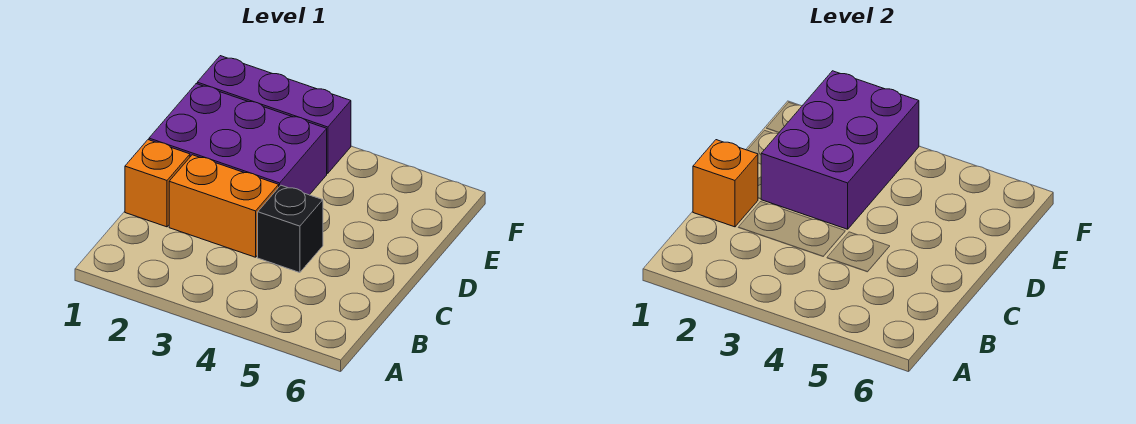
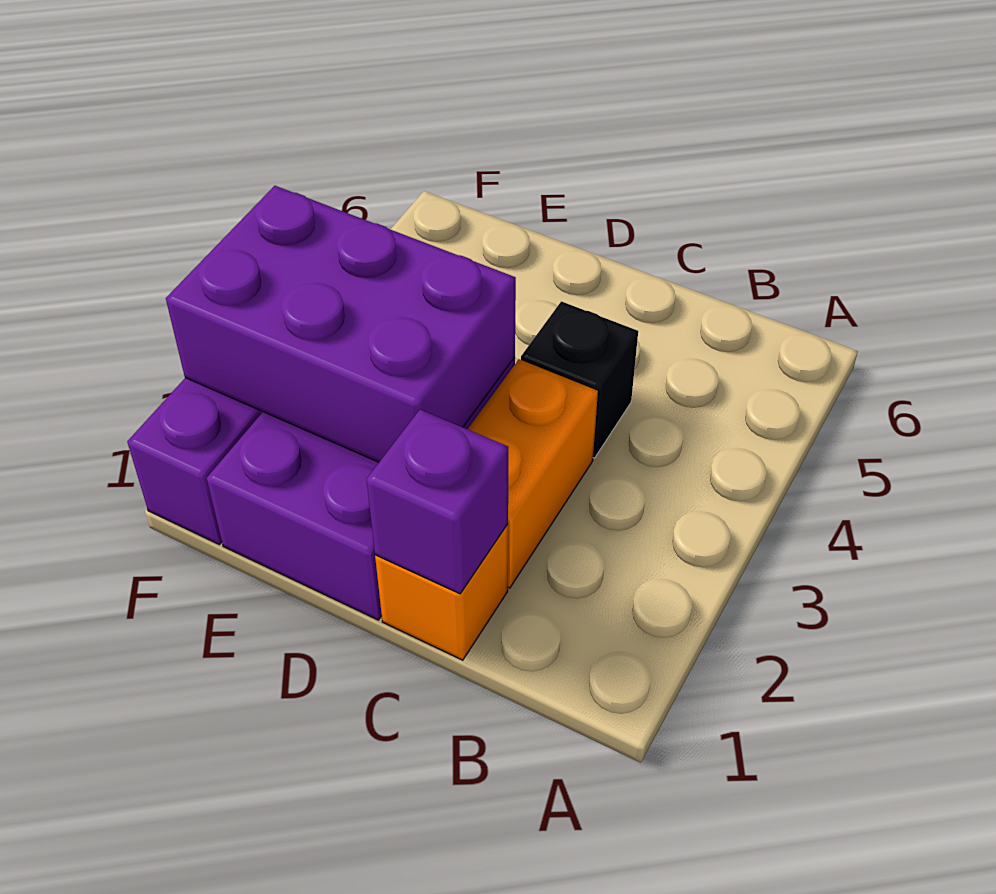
orange 1x1 brick [693,140,758,227] -> purple 1x1 brick [367,410,508,594]

